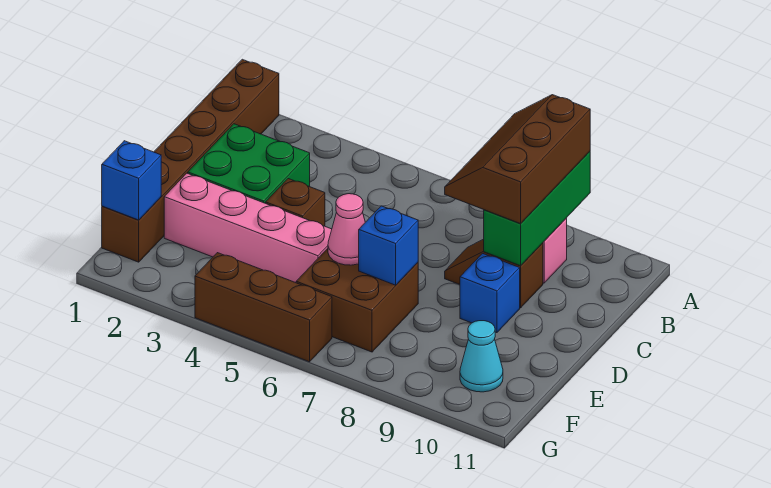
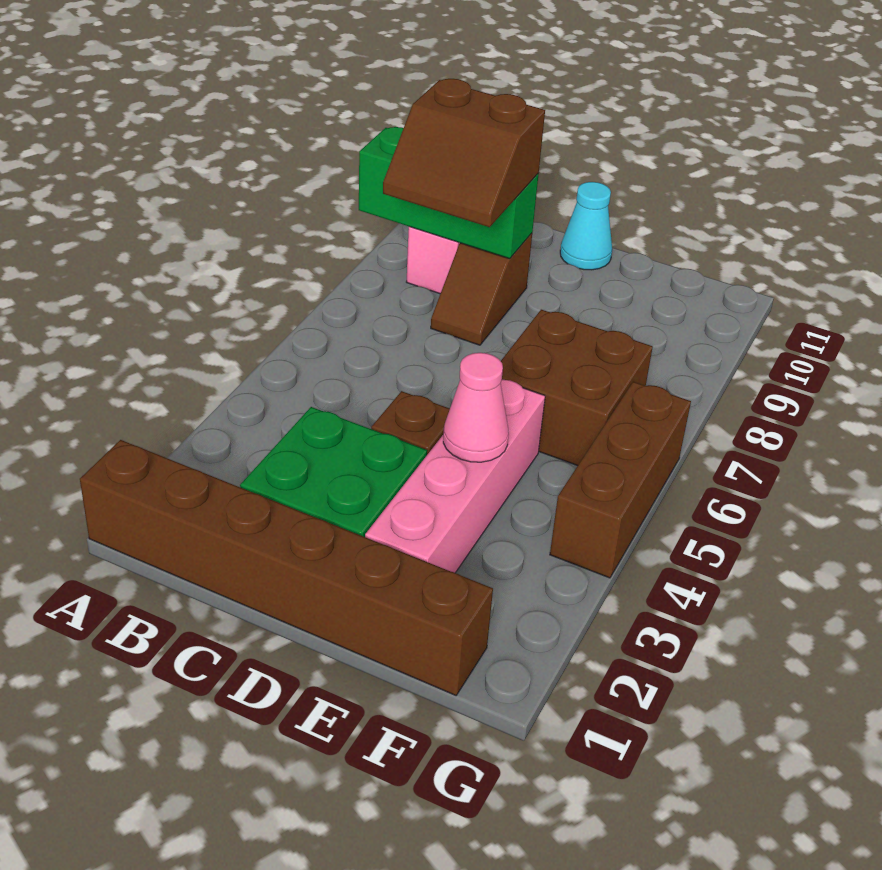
brown 2x3 slope [445,95,590,224] -> brown 2x2 slope [383,79,545,227]
blue 1x1 brick [460,253,520,333] -> none
pink 1x1 cone [328,194,365,265] -> pink 1x1 cone moved to [443,353,509,462]
blue 1x1 brick [359,206,418,285] -> none
blue 1x1 brick [102,141,161,220] -> none
cyan 1x1 cone [460,321,503,392] -> cyan 1x1 cone moved to [560,182,612,270]

